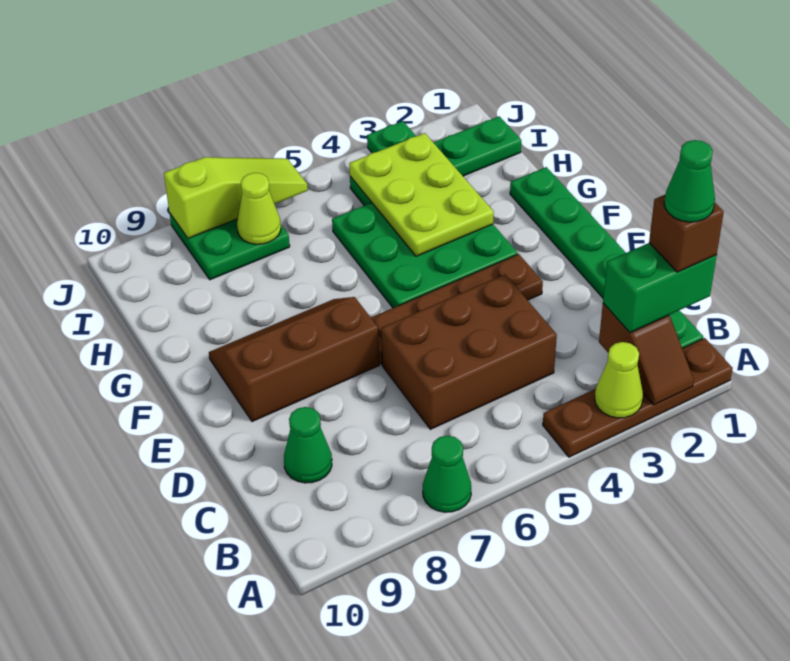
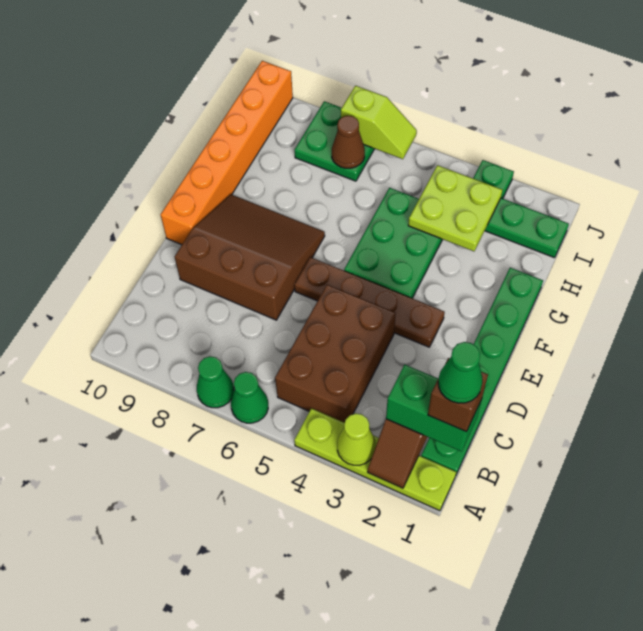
brown 1x4 plate [543,338,733,457] -> lime 1x4 plate [294,408,456,511]
brown 2x3 brick [381,274,557,429] -> brown 2x3 brick turned to [275,285,396,423]
green 1x1 cone [284,407,332,483] -> green 1x1 cone moved to [231,372,268,423]
brown 2x3 slope [209,297,379,422] -> brown 3x3 slope [175,194,325,320]
none -> orange 1x6 brick [161,61,293,245]
green 3x3 plate [332,203,518,308] -> green 2x3 plate [344,188,443,298]
lime 2x3 plate [349,133,494,256] -> lime 2x2 plate [408,165,502,251]
lime 1x1 cone [237,173,281,244] -> brown 1x1 cone [332,116,365,168]
lime 1x3 slope [164,157,308,238] -> lime 1x2 slope [341,86,417,159]

